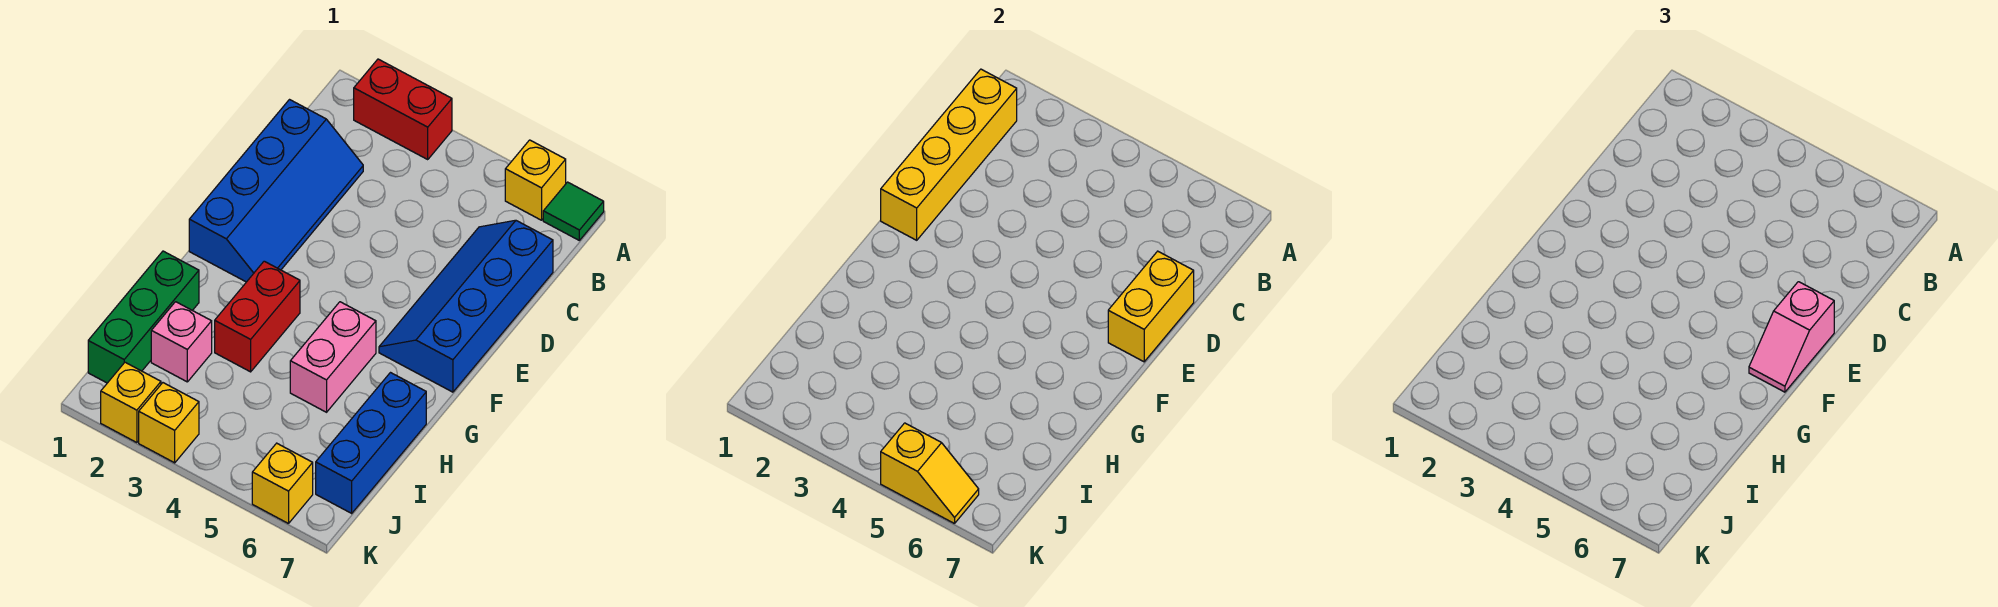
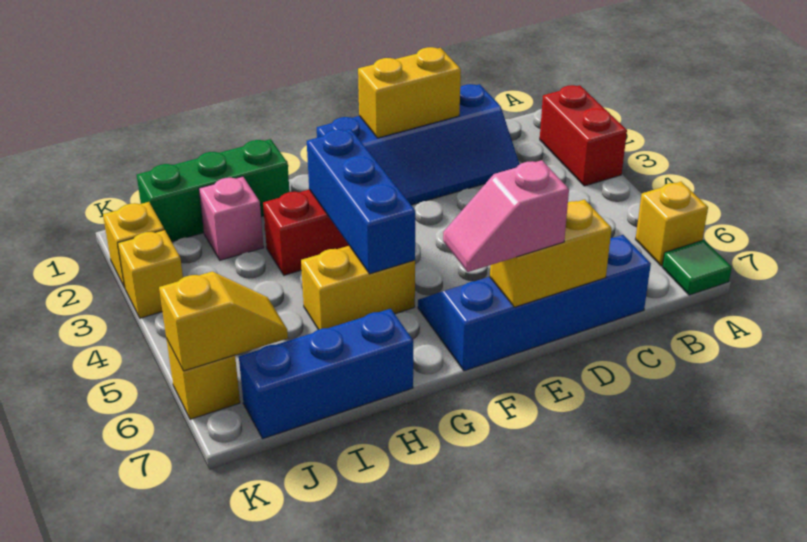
yellow 1x4 brick [881,69,1017,240] -> yellow 1x2 brick [358,47,461,138]
none -> blue 1x3 brick [307,129,415,274]
pink 1x2 brick [290,302,376,412] -> yellow 1x2 brick [301,246,415,330]
yellow 1x2 slope [881,423,979,524] -> yellow 1x2 slope turned to [159,272,288,371]

